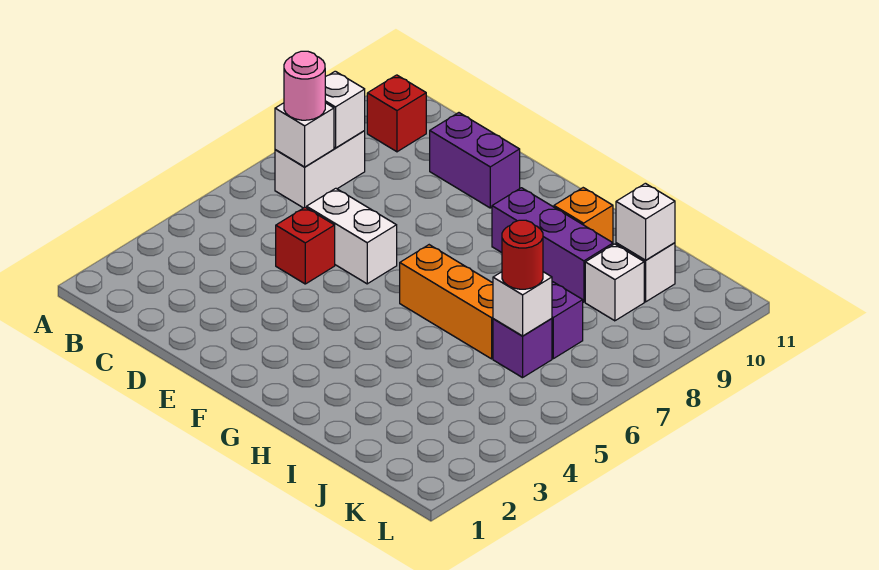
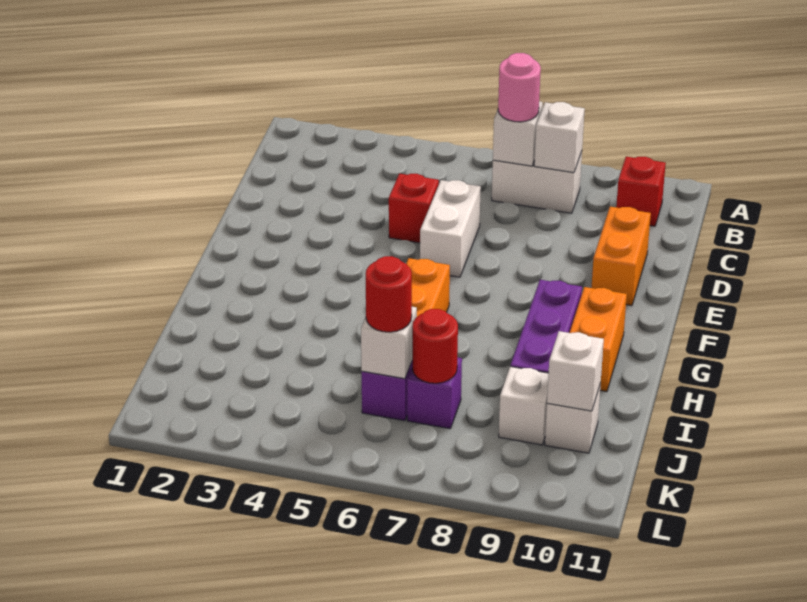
purple 1x2 brick [430,113,520,208] -> orange 1x2 brick [591,207,651,306]
orange 1x1 brick [554,188,613,243] -> orange 1x2 brick [570,287,627,392]
none -> red 1x1 round brick [412,309,458,383]

